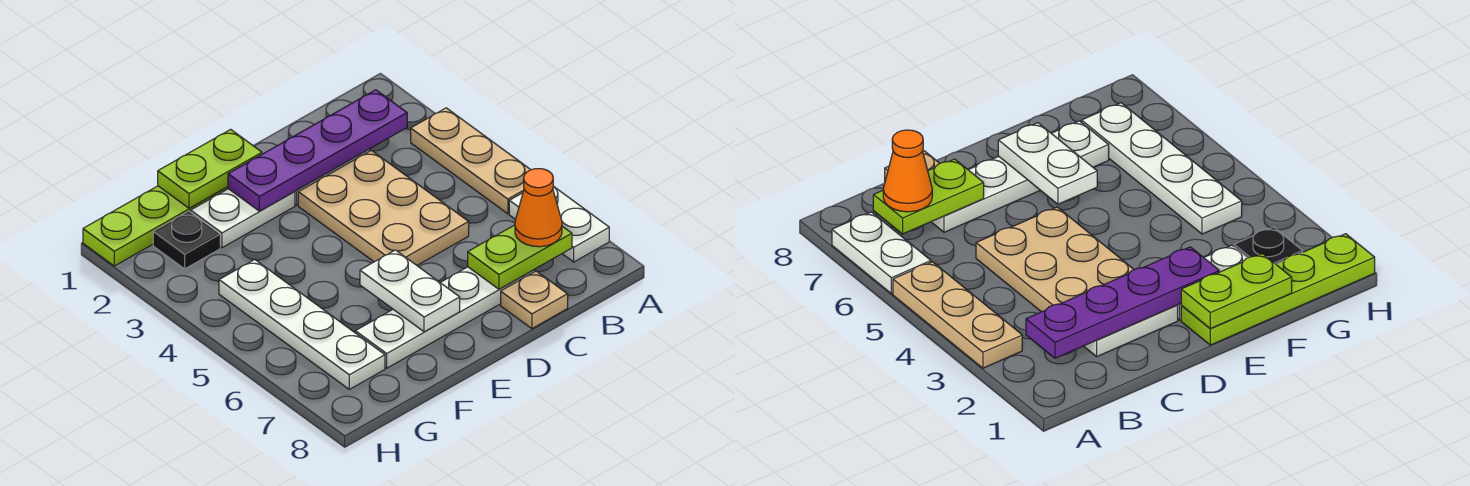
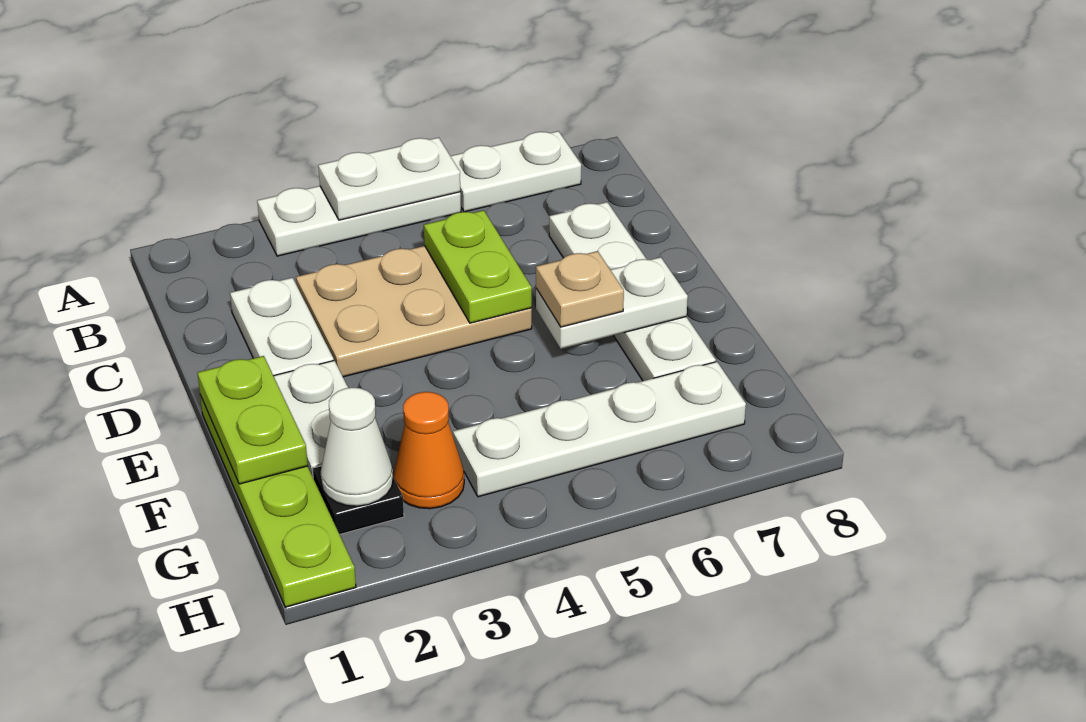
tan 1x3 plate [411,108,530,214] -> white 1x3 plate [257,186,461,256]
none -> white 1x2 plate [318,137,460,220]
purple 1x4 plate [228,90,407,211] -> none
lime 1x2 plate [468,225,572,289] -> lime 1x2 plate moved to [424,210,532,323]
orange 1x1 cone [515,169,562,247] -> orange 1x1 cone moved to [393,392,464,509]
tan 1x1 plate [501,271,568,329] -> tan 1x1 plate moved to [536,251,624,327]
none -> white 1x1 cone [321,387,393,506]

